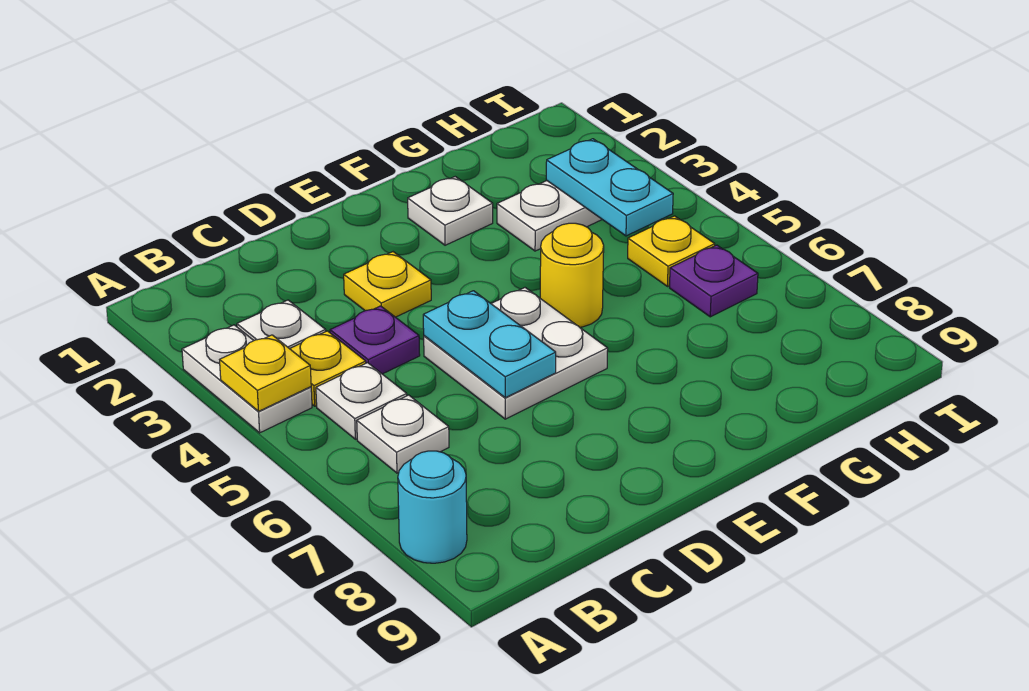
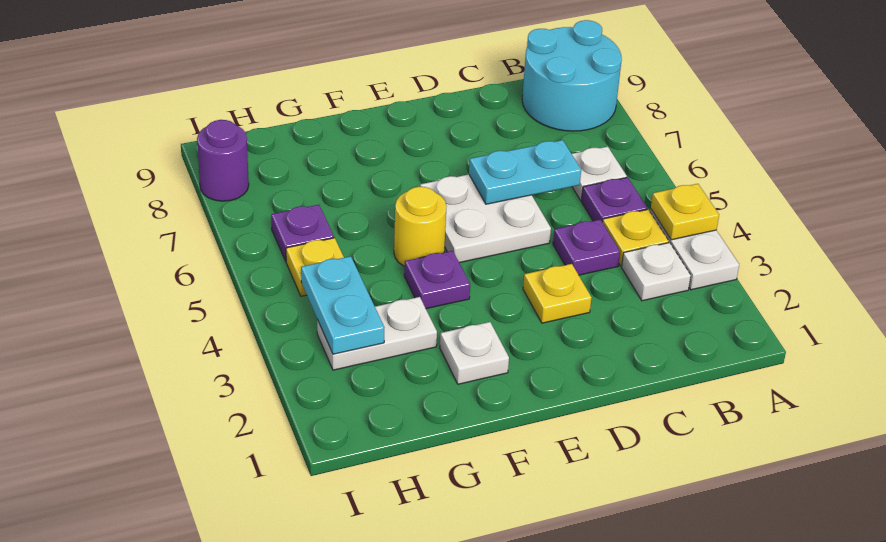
cyan 1x1 round brick [398,451,467,563] -> cyan 2x2 round brick [522,20,622,131]
white 1x1 plate [316,363,407,439] -> purple 1x1 plate [581,177,647,222]
cyan 1x2 plate [423,291,556,398] -> cyan 1x2 plate turned to [469,140,581,204]
none -> purple 1x1 plate [404,251,470,309]
none -> purple 1x1 round brick [197,120,249,201]

